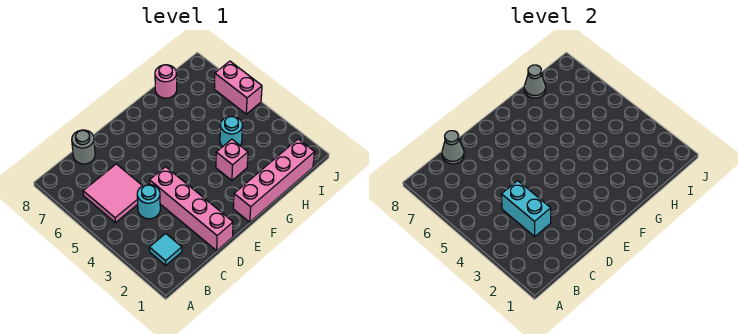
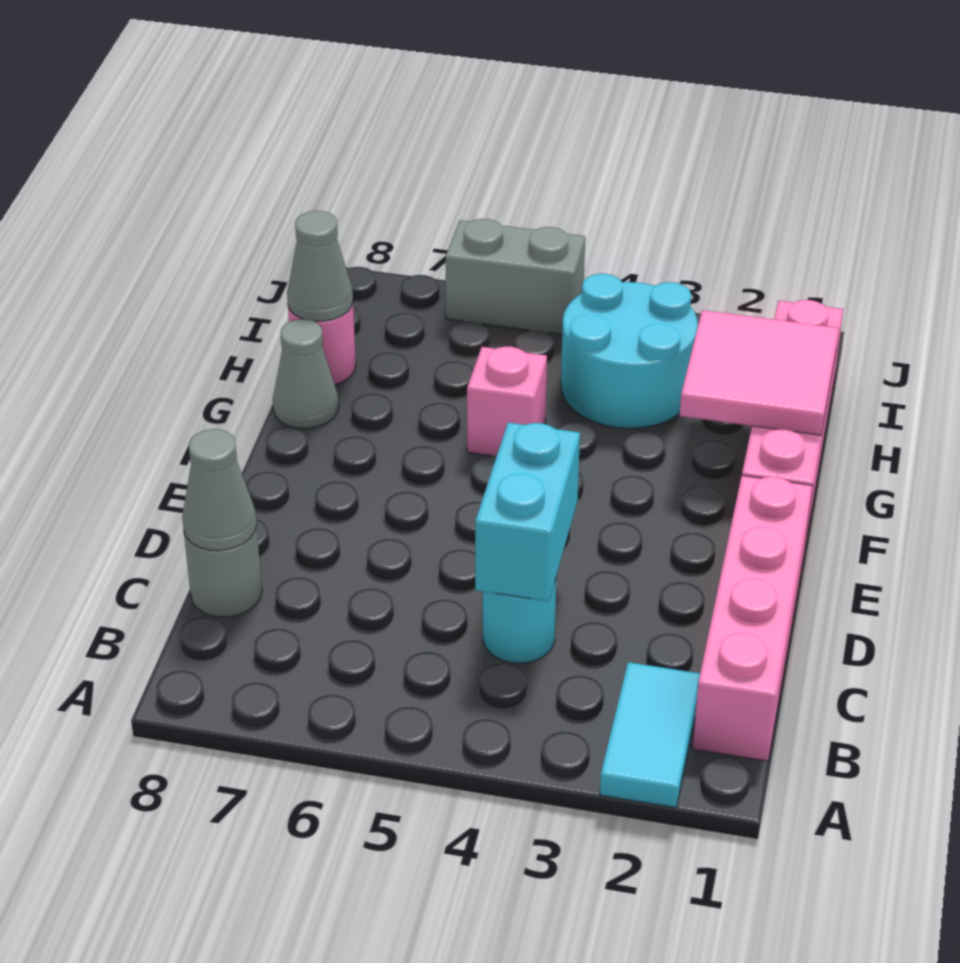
cyan 1x1 tile [149,233,182,265] -> cyan 1x2 tile [600,662,700,808]
pink 2x2 tile [83,164,142,223] -> pink 2x2 tile moved to [680,310,839,435]
cyan 1x2 brick [502,181,551,236] -> cyan 1x2 brick turned to [475,423,580,601]
pink 1x4 brick [150,167,233,251] -> pink 1x4 brick turned to [693,476,813,761]
pink 1x1 brick [216,139,248,180] -> pink 1x1 brick moved to [467,347,547,456]
none -> grey 1x1 cone [273,319,339,429]
cyan 1x1 round brick [220,116,242,147] -> cyan 2x2 round brick [561,274,698,428]
pink 1x2 brick [214,61,262,114] -> grey 1x2 brick [445,219,585,335]

